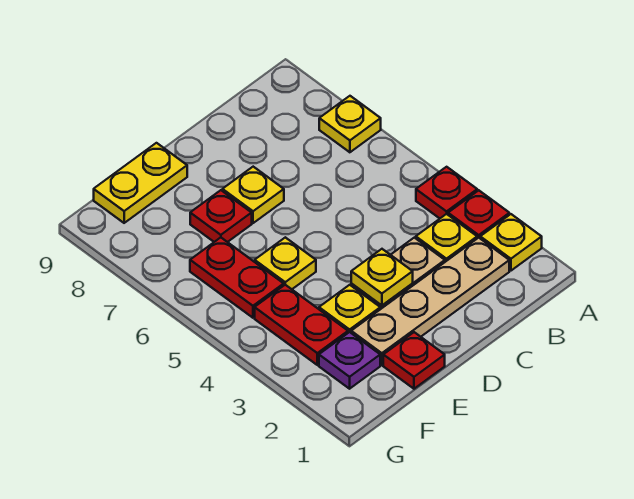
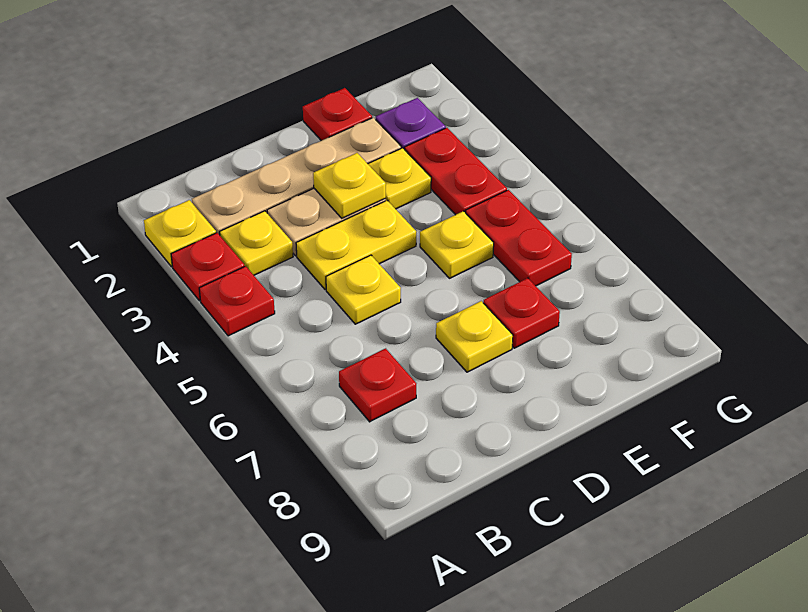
yellow 1x1 plate [319,96,381,152] -> yellow 1x1 plate moved to [326,255,401,324]
none -> red 1x1 plate [339,348,416,422]
yellow 1x2 plate [94,143,187,223] -> yellow 1x2 plate moved to [296,200,416,290]

